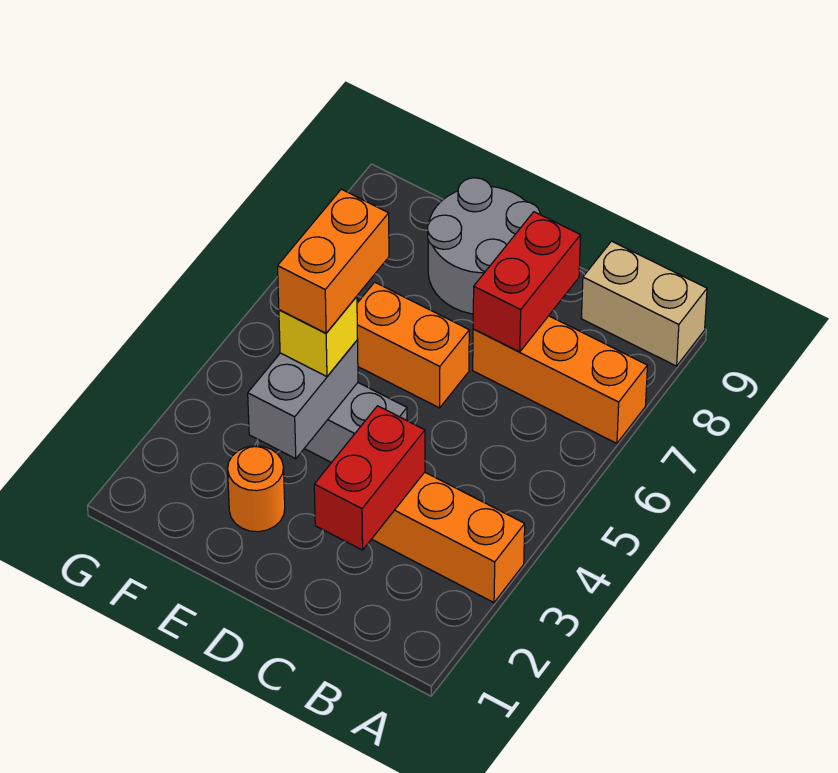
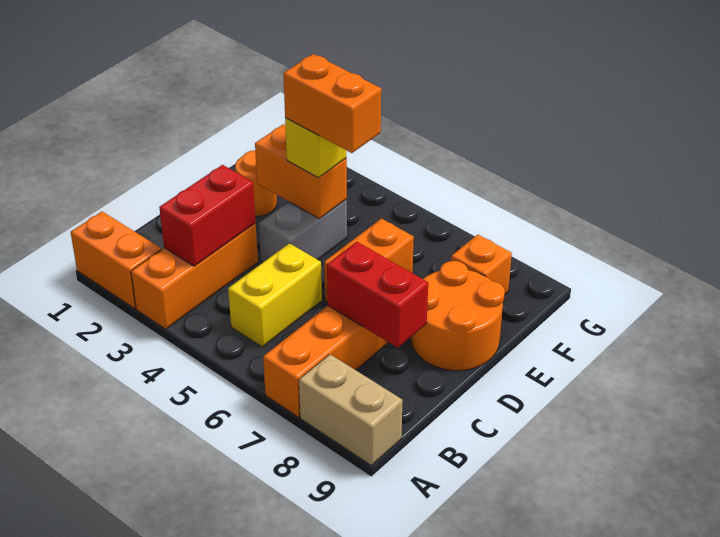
none -> orange 1x2 brick [71,212,161,309]
tan 1x2 brick [581,241,707,366] -> tan 1x2 brick turned to [299,354,402,465]
none -> yellow 1x2 brick [228,243,322,347]
red 1x2 brick [314,406,425,550] -> red 1x2 brick turned to [159,165,256,266]
grey 2x2 round brick [428,178,540,314] -> orange 2x2 round brick [411,261,505,371]
grey 1x2 brick [248,340,358,459] -> orange 1x2 brick [255,124,347,219]
none -> orange 1x1 brick [451,235,512,294]

